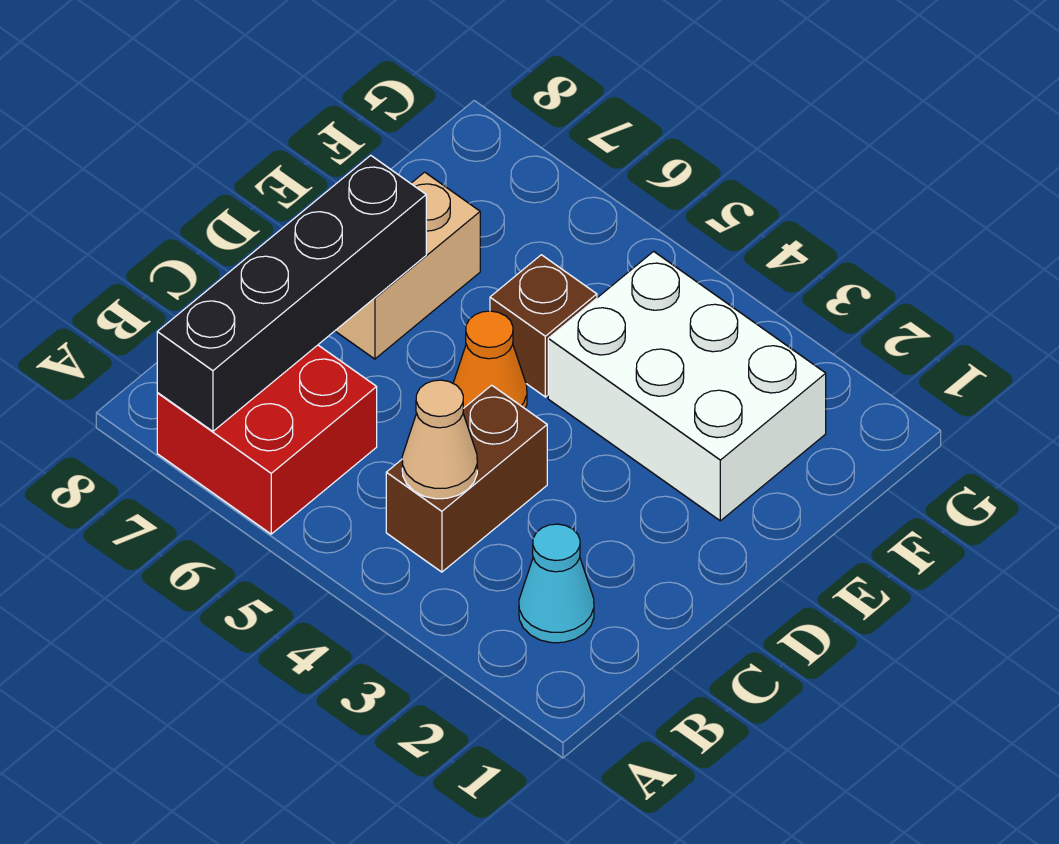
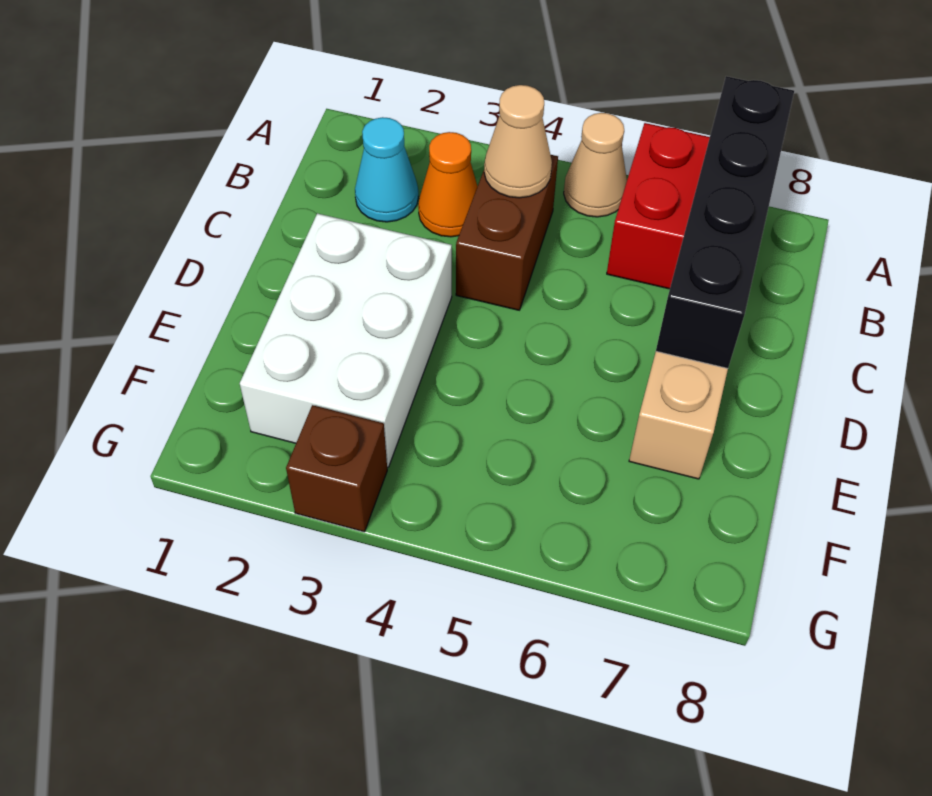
none -> tan 1x1 cone [564,113,627,217]
orange 1x1 cone [453,311,527,408] -> orange 1x1 cone moved to [418,132,478,237]
white 2x3 brick [548,251,826,521] -> white 2x3 brick turned to [240,213,452,467]
brown 1x1 brick [490,255,597,397] -> brown 1x1 brick moved to [286,405,387,532]

